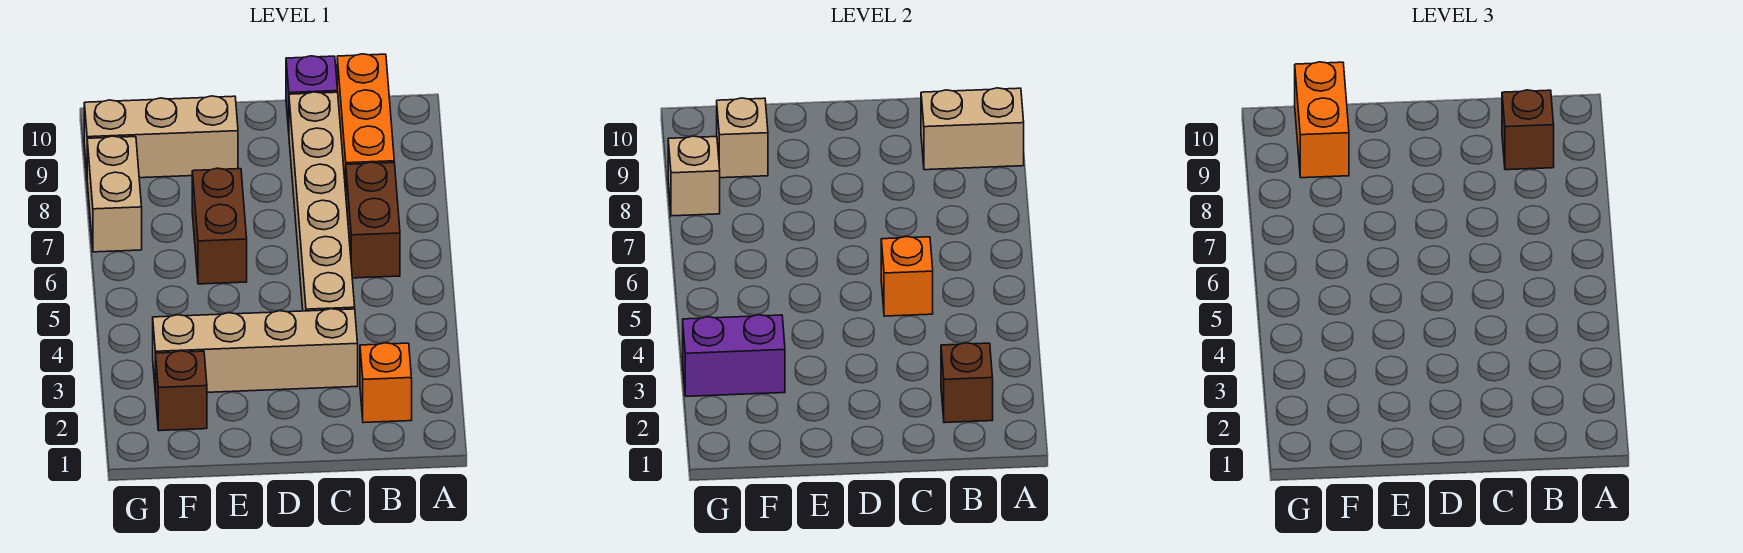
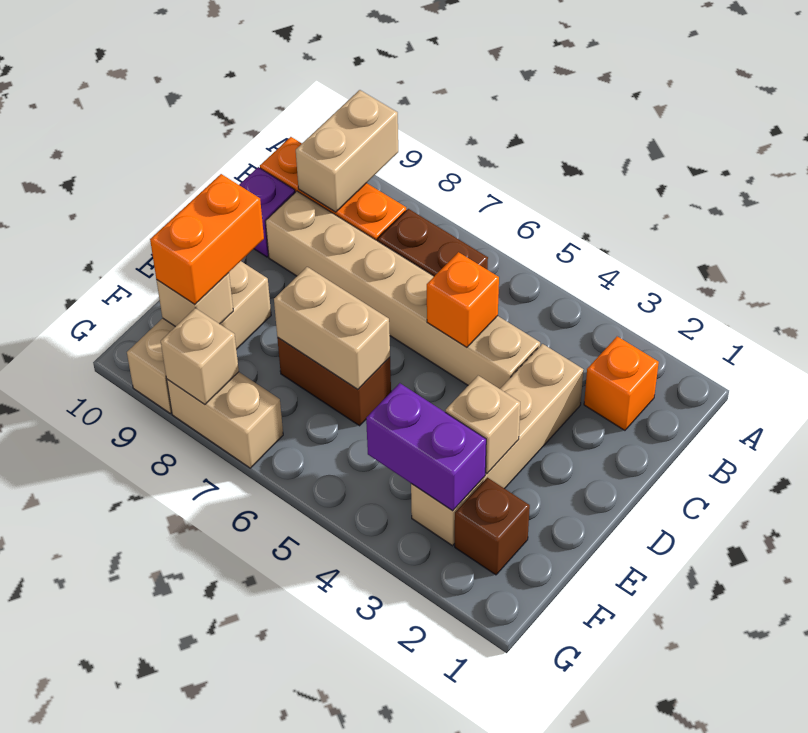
brown 1x1 brick [941,343,993,423] -> none
brown 1x1 brick [1502,90,1554,170] -> none
none -> tan 1x1 brick [445,376,520,474]
none -> tan 1x2 brick [274,267,390,389]
purple 1x2 brick [683,315,785,396] -> purple 1x2 brick turned to [366,383,486,511]
orange 1x2 brick [1295,62,1349,178] -> orange 1x2 brick turned to [150,174,264,304]

